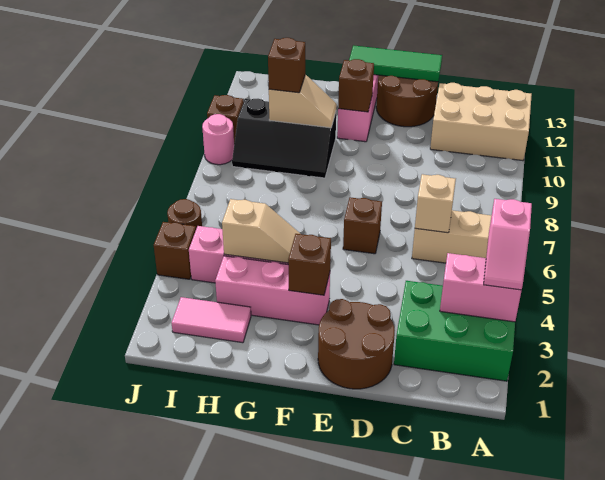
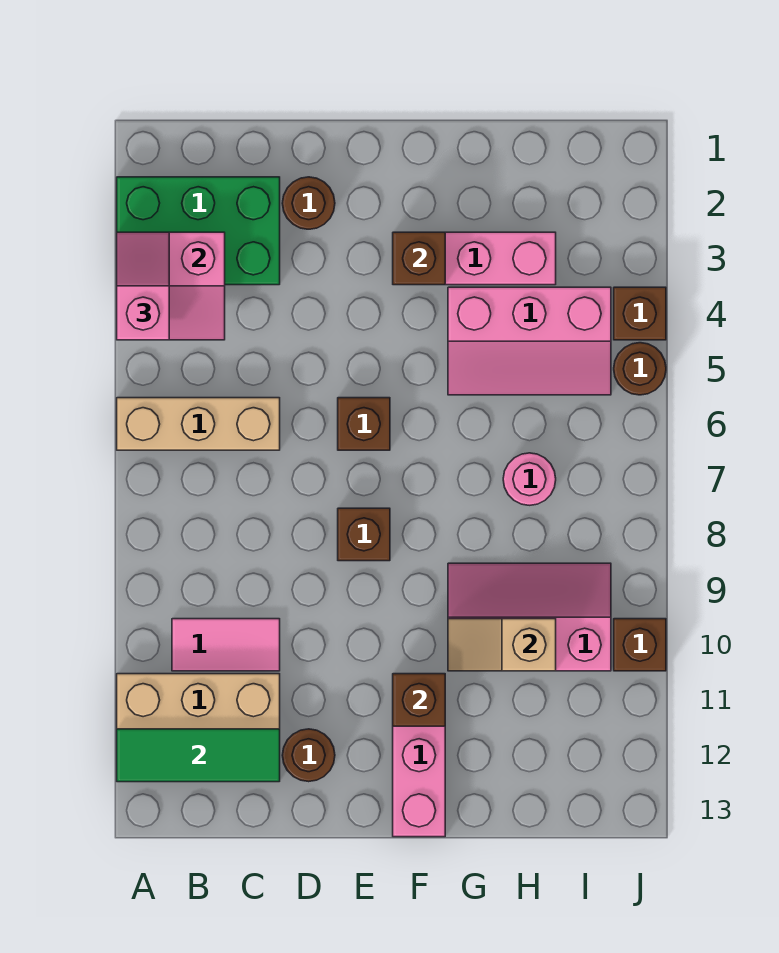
tan 1x1 brick [415,174,456,233] -> none
brown 2x2 round brick [318,299,395,389] -> brown 1x1 round brick [282,177,335,229]
brown 2x2 round brick [376,75,438,127] -> brown 1x1 round brick [282,729,335,782]
green 1x3 tile [349,45,442,82] -> green 1x3 tile moved to [117,729,280,782]
tan 1x2 slope [222,199,300,263] -> none
black 2x3 slope [232,99,336,178] -> pink 2x3 slope [448,563,611,671]
pink 1x2 tile [172,297,251,343] -> pink 1x2 tile moved to [172,619,280,671]
brown 1x1 brick [268,38,305,93] -> brown 1x1 brick moved to [338,508,390,561]
pink 1x1 round brick [202,114,234,165] -> pink 1x1 round brick moved to [503,453,556,505]

